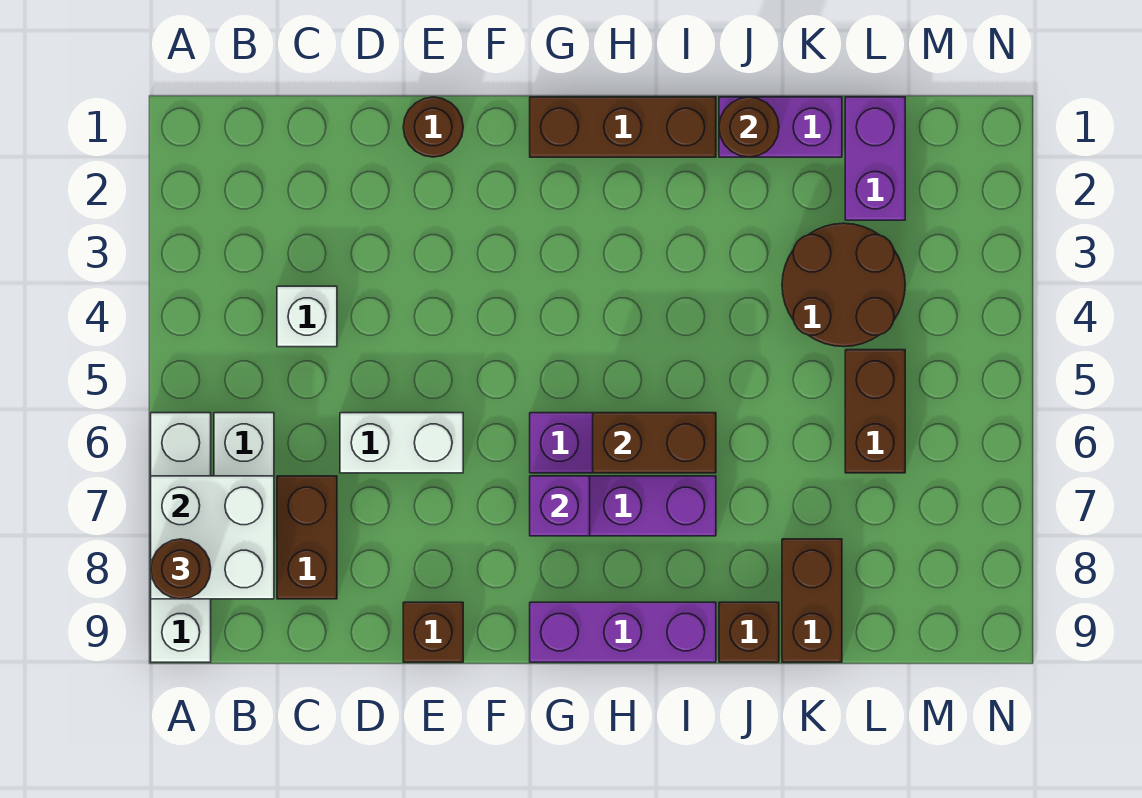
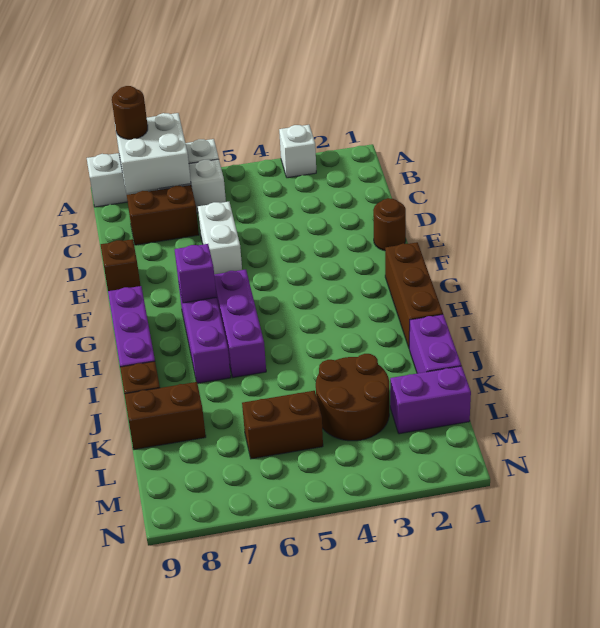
white 1x1 brick [277,286,337,347] -> white 1x1 brick moved to [279,125,316,178]
brown 1x2 brick [593,413,716,473] -> none
brown 1x1 round brick [719,97,779,157] -> none

